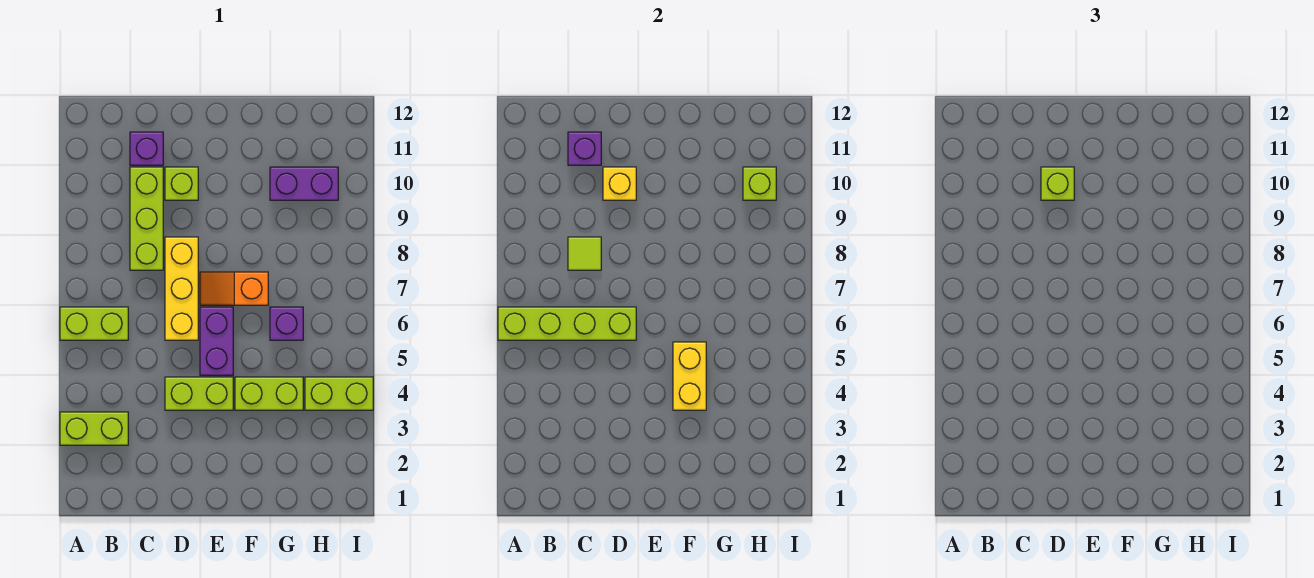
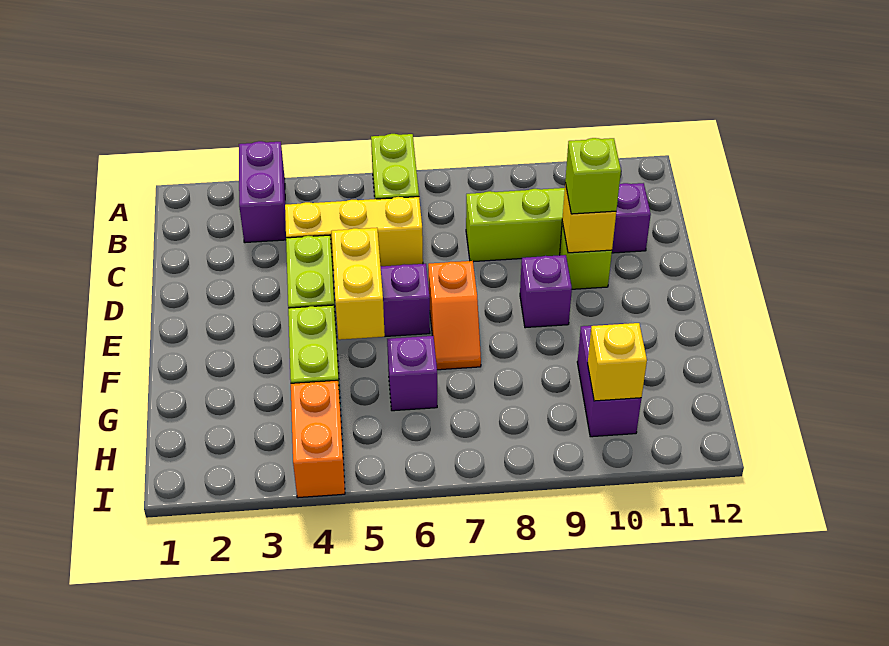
lime 1x2 brick [60,412,128,445] -> purple 1x2 brick [239,141,286,243]
lime 1x4 brick [498,307,636,340] -> none
lime 1x1 tile [568,237,601,270] -> none
purple 1x1 brick [568,132,601,165] -> purple 1x1 brick moved to [520,255,572,328]
yellow 1x3 brick [165,237,198,340] -> yellow 1x3 brick moved to [285,197,423,270]
orange 1x2 slope [200,272,268,305] -> orange 1x2 slope turned to [428,261,481,370]
yellow 1x2 brick [673,342,706,410] -> yellow 1x2 brick turned to [331,228,385,340]
lime 1x2 brick [305,377,373,410] -> orange 1x2 brick [291,380,345,498]
lime 1x1 brick [743,167,776,200] -> yellow 1x1 brick [588,323,647,401]

